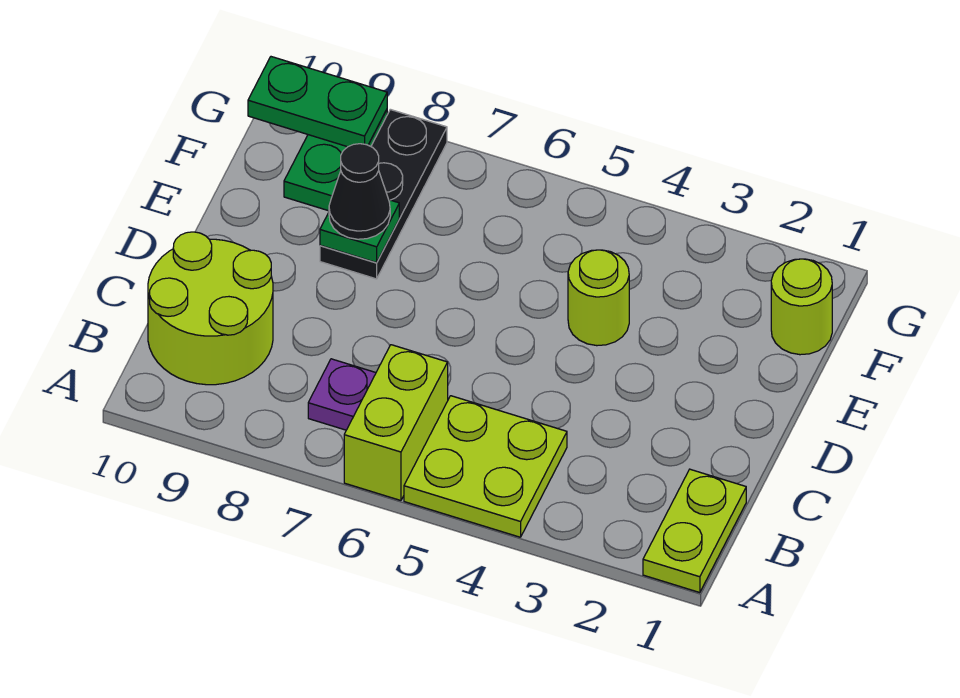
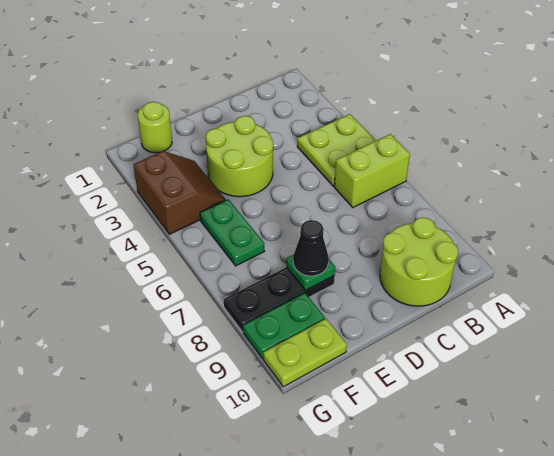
lime 1x2 plate [643,469,746,593] -> lime 1x2 plate moved to [263,319,347,387]
purple 1x1 plate [308,359,376,430] -> none
lime 1x1 round brick [568,250,629,346] -> lime 2x2 round brick [205,116,273,197]
none -> brown 2x2 slope [133,151,226,234]
green 1x2 plate [248,57,387,147] -> green 1x2 plate moved to [200,199,265,266]

